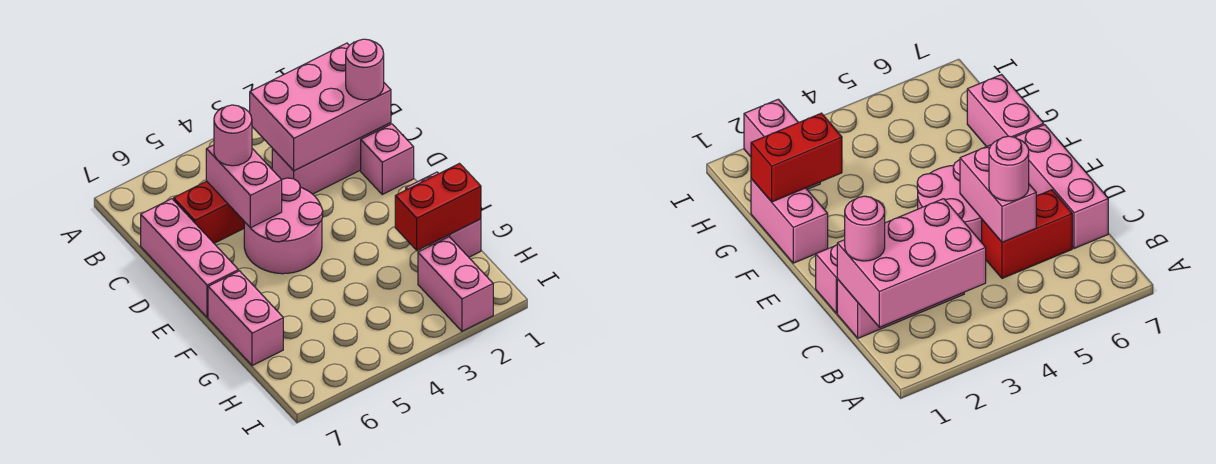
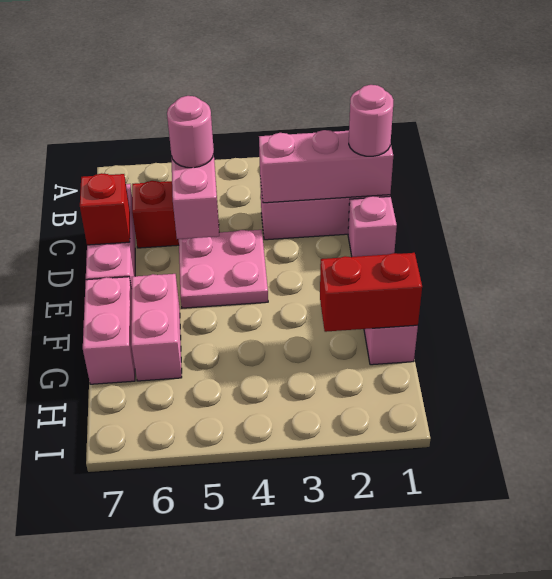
pink 2x3 brick [250,43,391,171] -> pink 1x3 brick [259,130,393,203]
pink 2x2 round brick [244,178,323,274] -> pink 2x2 plate [179,230,268,308]
none -> red 1x1 brick [80,173,130,245]
pink 1x2 brick [418,237,493,331] -> pink 1x2 brick moved to [131,274,182,381]

